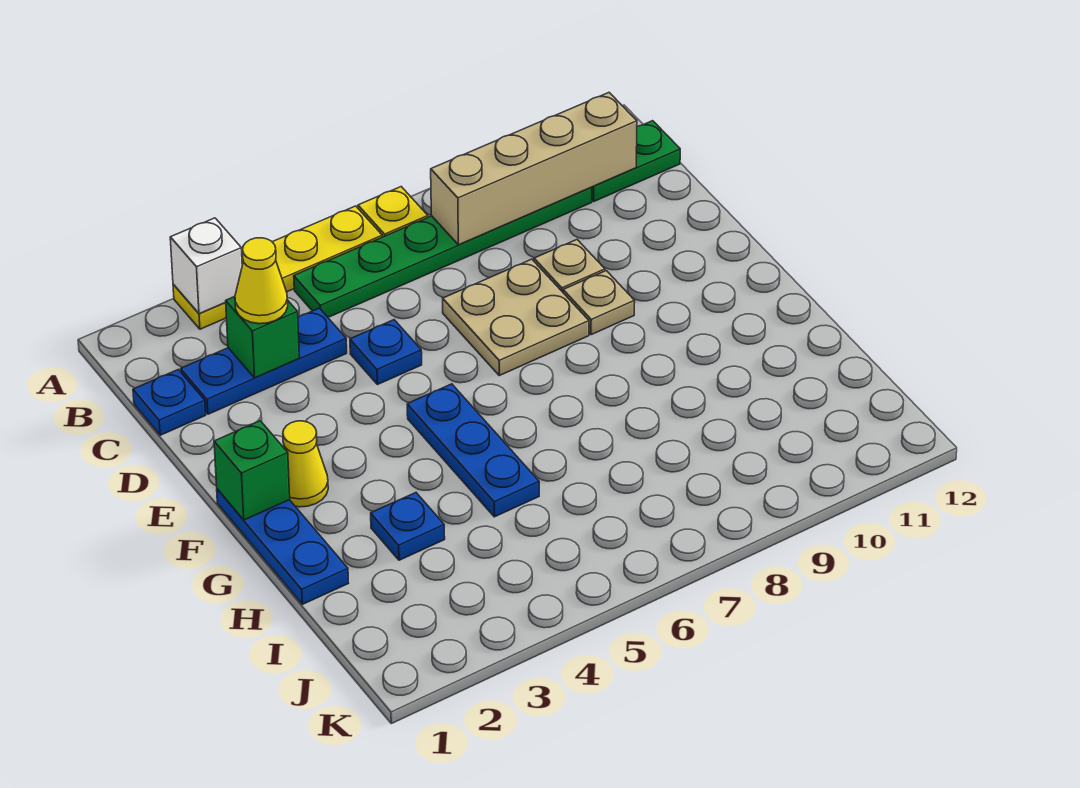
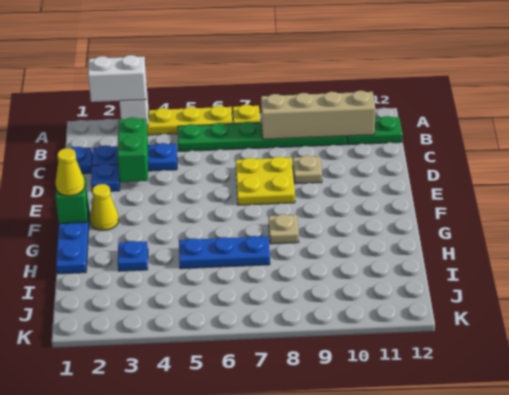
none -> white 1x2 brick [88,55,147,102]
green 1x1 brick [226,297,299,378] -> green 1x2 brick [118,117,148,182]
yellow 1x1 cone [235,238,288,324] -> yellow 1x1 cone moved to [55,148,85,196]
blue 1x1 plate [350,320,422,385] -> blue 1x1 plate moved to [91,164,120,191]
tan 2x2 plate [443,259,589,376] -> yellow 2x2 plate [236,157,295,205]
tan 1x1 plate [563,271,635,335] -> tan 1x1 plate moved to [268,214,299,244]
blue 1x3 plate [407,384,539,517] -> blue 1x3 plate turned to [179,236,270,269]

